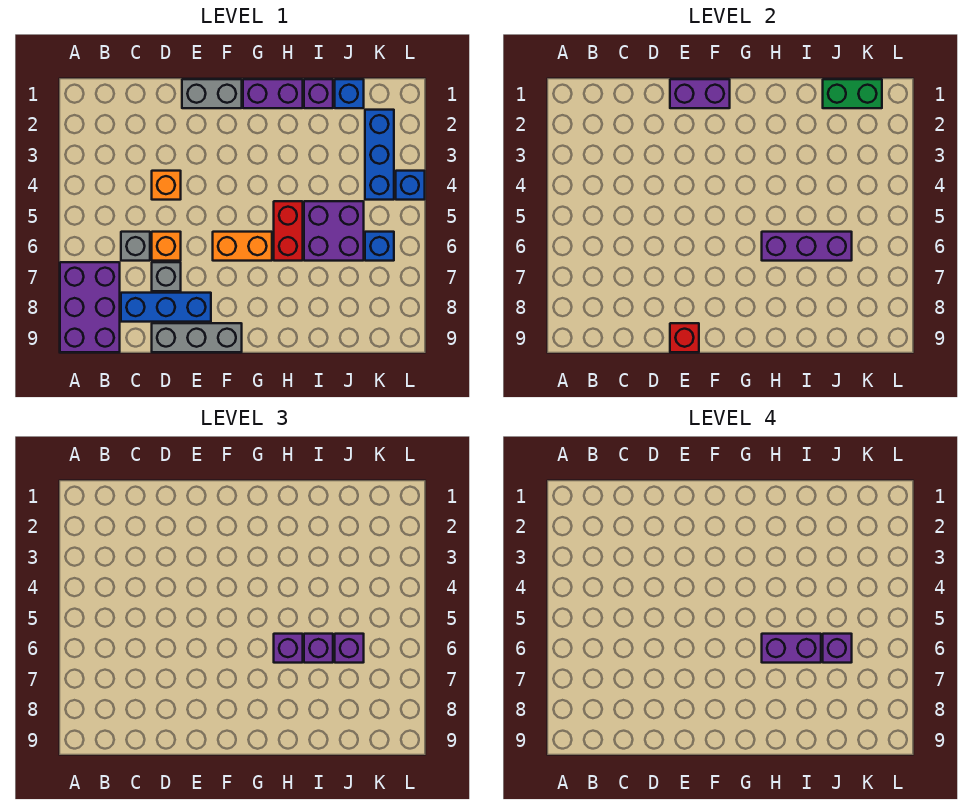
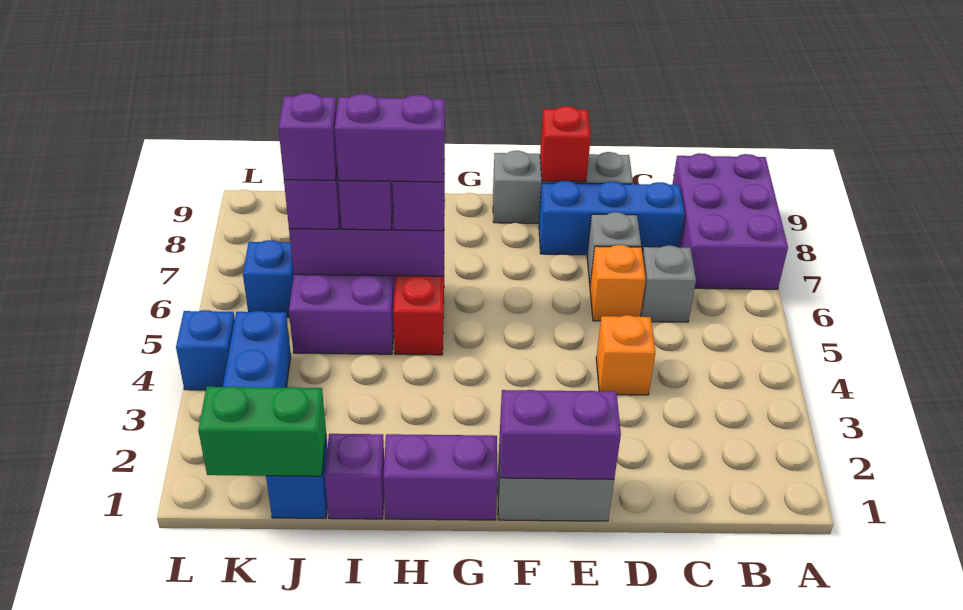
orange 1x2 brick [213,232,272,261] -> none

